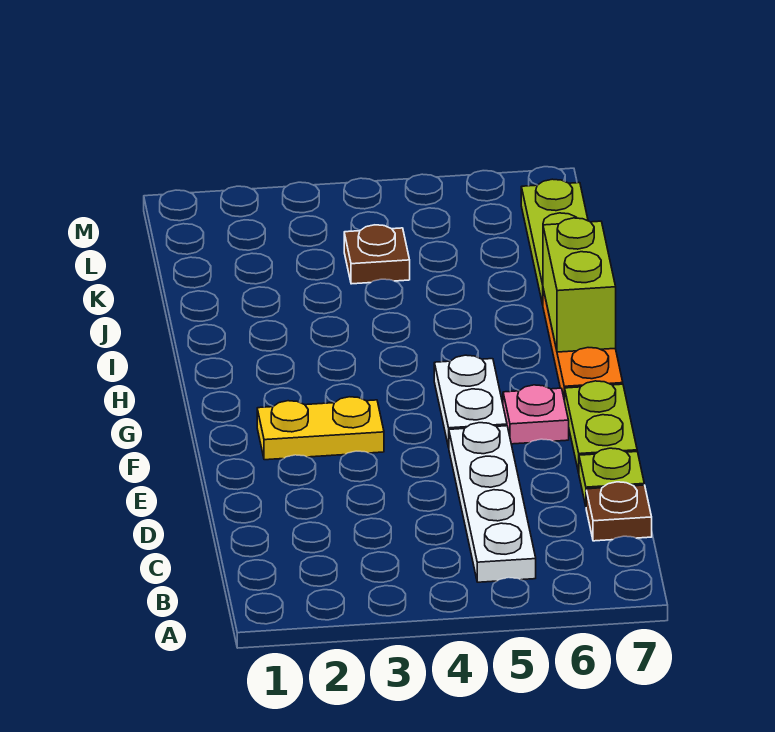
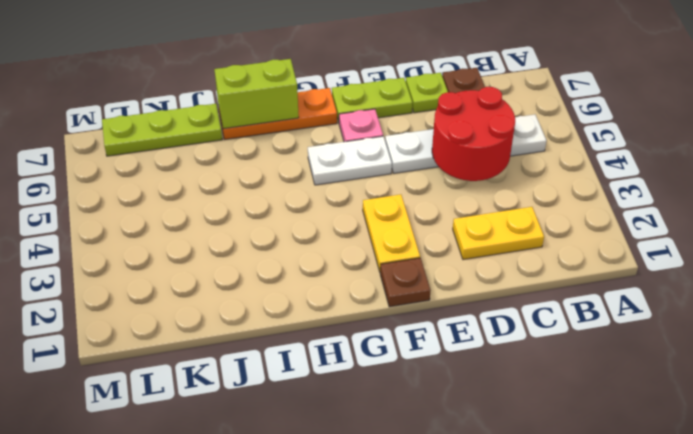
none -> yellow 1x2 plate [453,207,544,260]
none -> red 2x2 round brick [432,87,515,181]
brown 1x1 plate [344,225,410,284] -> brown 1x1 plate moved to [380,258,431,307]

